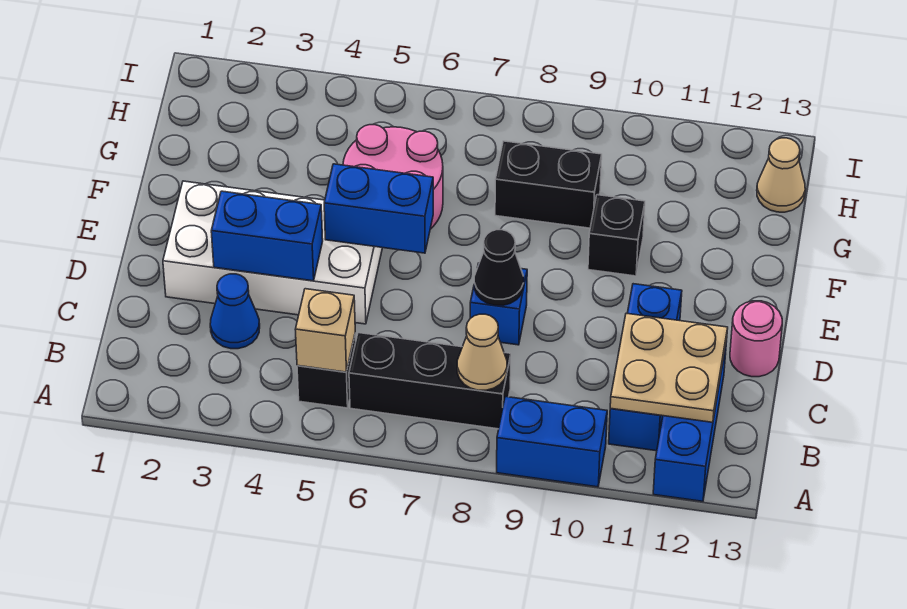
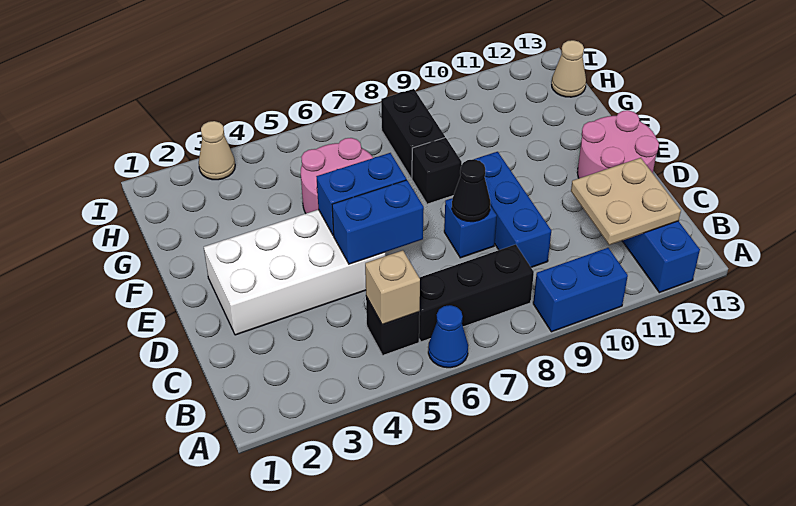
tan 1x1 cone [457,314,507,390] -> tan 1x1 cone moved to [199,121,235,180]
blue 1x3 brick [609,284,682,451] -> blue 1x3 brick moved to [475,152,551,267]
blue 1x1 cone [210,274,260,349] -> blue 1x1 cone moved to [428,305,468,368]
blue 1x2 brick [211,191,323,281] -> blue 1x2 brick moved to [332,180,424,264]
pink 1x1 round brick [730,301,782,377] -> pink 2x2 round brick [577,110,659,178]
black 1x1 brick [588,195,645,276] -> black 1x1 brick moved to [412,137,462,204]
black 1x2 brick [495,141,602,228] -> black 1x2 brick turned to [381,89,445,178]

